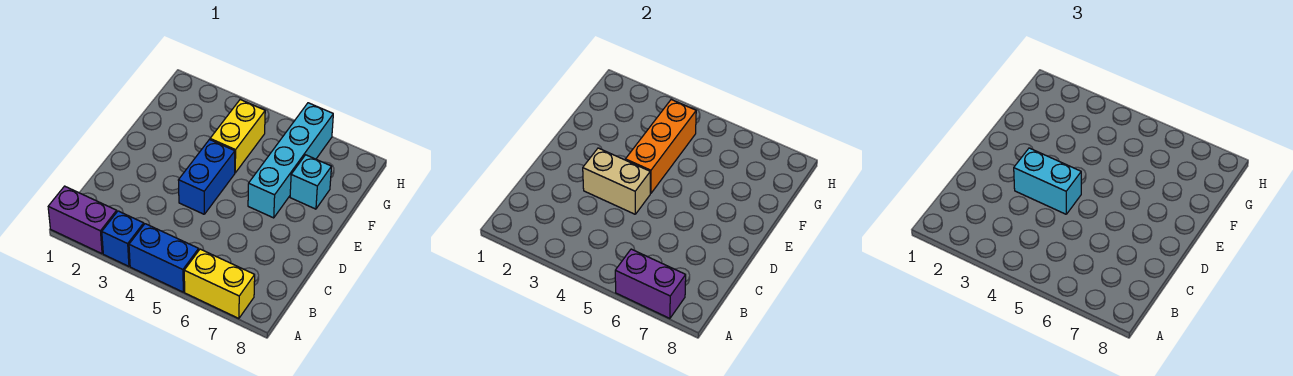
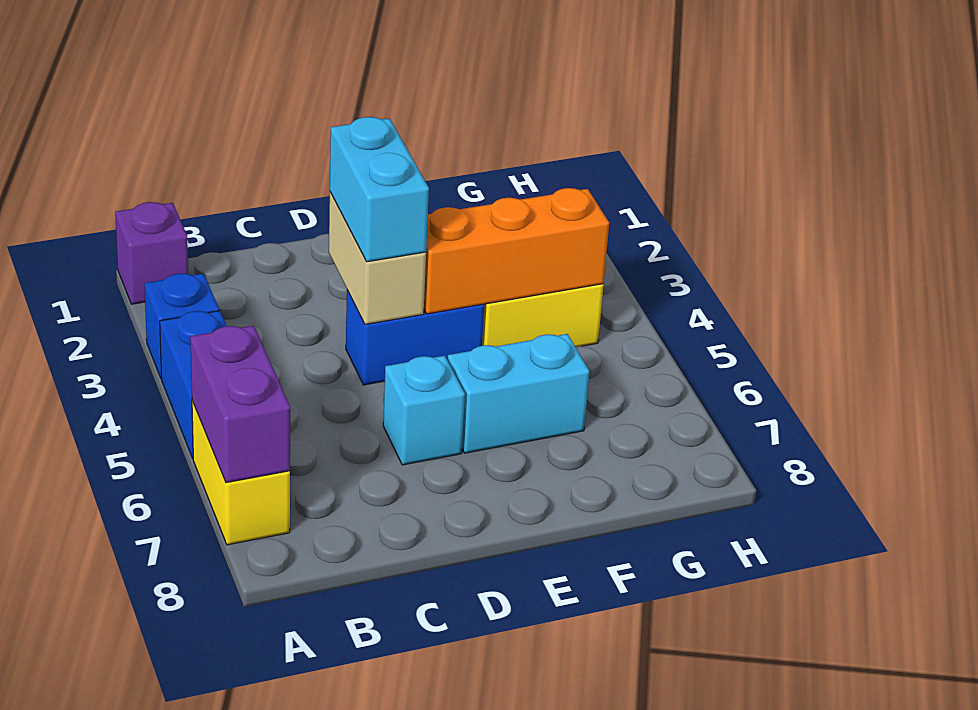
purple 1x2 brick [48,186,117,254] -> purple 1x1 brick [115,202,188,304]
cyan 1x4 brick [248,103,333,218] -> cyan 1x2 brick [448,334,589,453]
cyan 1x1 brick [290,155,331,209] -> cyan 1x1 brick moved to [383,356,465,465]

